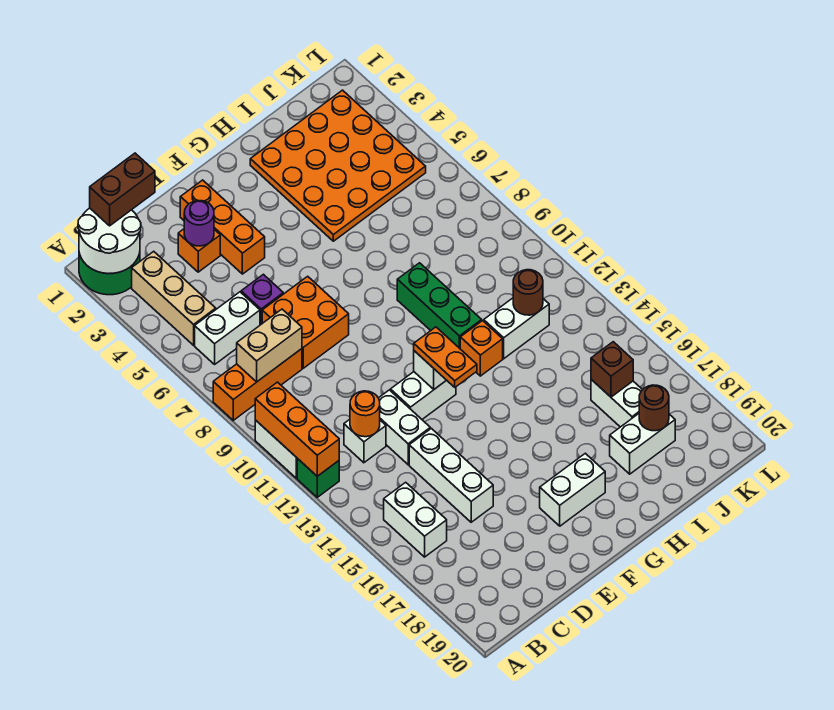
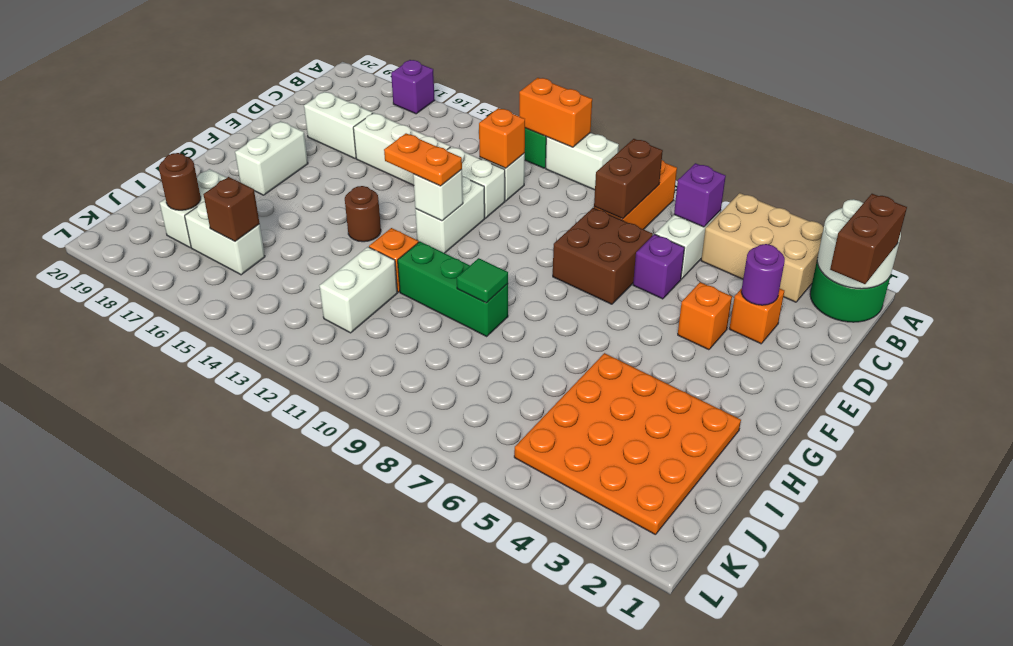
orange 1x3 brick [255,382,339,476] -> orange 1x2 brick [519,78,592,147]
none -> purple 1x1 brick [391,60,435,114]
tan 1x3 brick [132,251,216,345] -> tan 2x3 brick [701,193,824,302]
none -> purple 1x1 brick [674,163,726,227]
tan 1x2 brick [237,309,302,382] -> brown 1x2 brick [594,139,663,219]
white 1x2 brick [384,482,447,557] -> white 1x2 brick moved to [304,92,373,159]
orange 1x1 round brick [350,391,380,437] -> orange 1x1 brick [479,108,525,168]
orange 2x2 brick [262,276,349,368] -> brown 2x2 brick [553,208,653,304]
orange 1x3 brick [180,180,265,274] -> orange 1x1 brick [678,282,732,350]
none -> green 1x1 tile [457,258,508,303]
brown 1x1 round brick [513,270,543,315] -> brown 1x1 round brick moved to [345,186,381,242]

